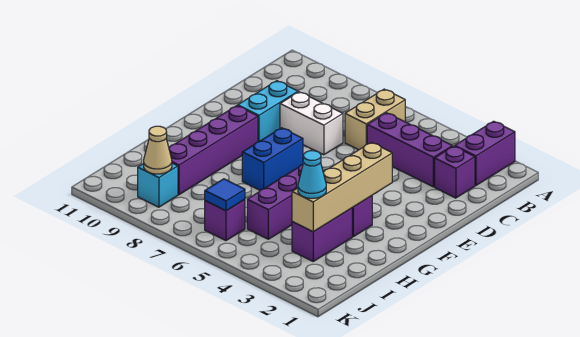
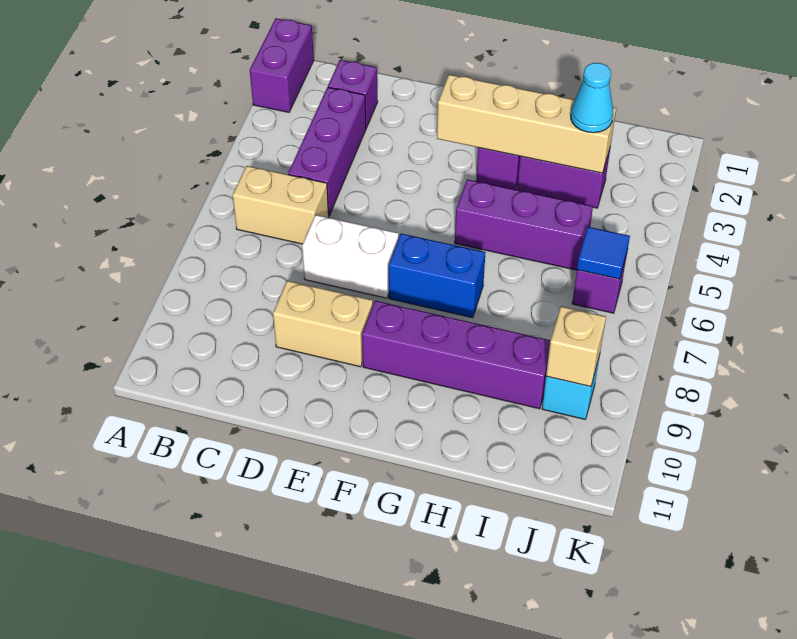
purple 1x2 brick [455,121,515,186] -> purple 1x2 brick turned to [250,18,314,112]
white 1x2 brick [280,92,343,155] -> white 1x2 brick turned to [302,215,399,298]
cyan 1x2 brick [238,81,298,142] -> tan 1x2 brick [273,281,373,367]
tan 1x1 cone [144,126,172,174] -> tan 1x1 brick [546,306,606,387]

